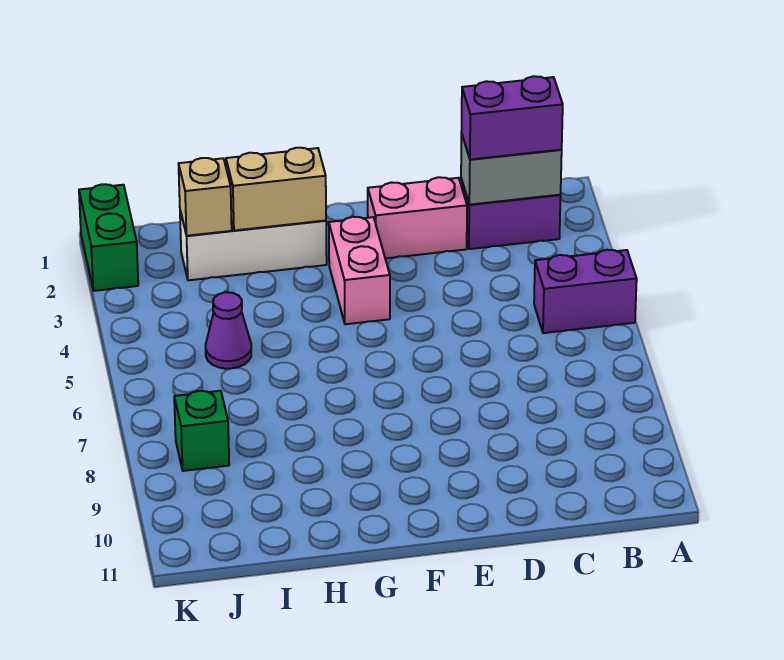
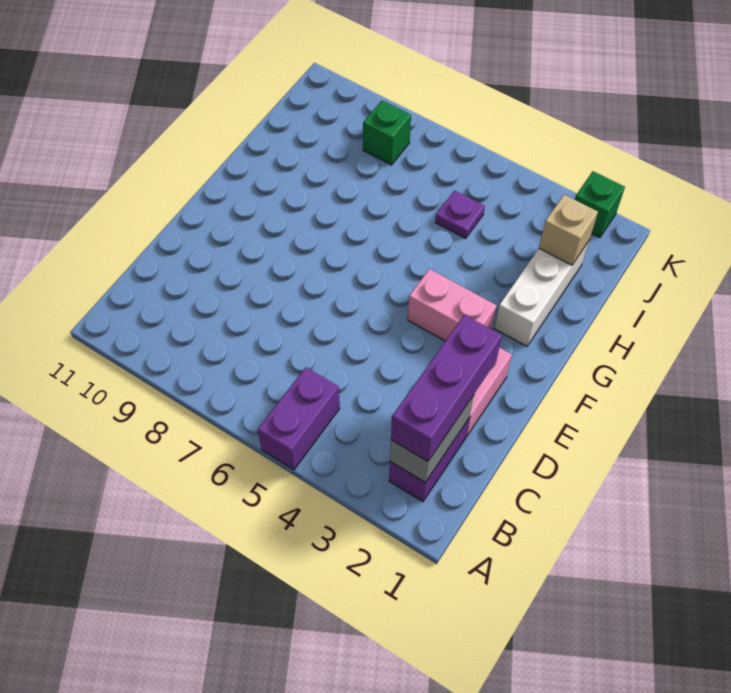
purple 1x2 brick [461,76,563,159] -> purple 1x3 brick [391,315,502,461]
tan 1x2 brick [226,148,326,231] -> none
purple 1x1 cone [206,292,251,369] -> purple 1x1 plate [435,190,485,238]
green 1x2 brick [79,184,138,291] -> green 1x1 brick [575,171,625,238]

